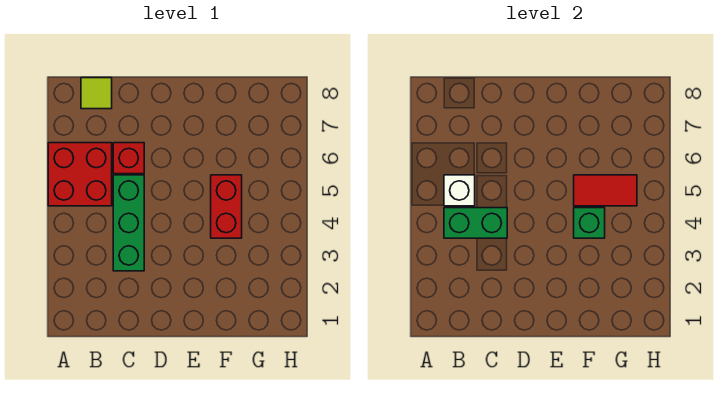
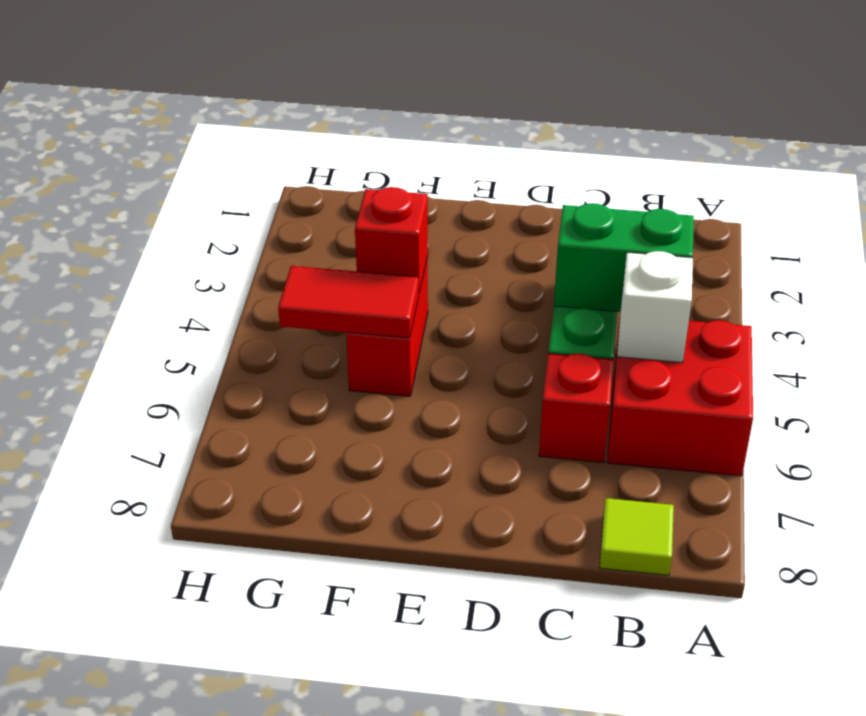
green 1x1 brick [574,208,605,238] -> red 1x1 brick [355,187,428,293]

